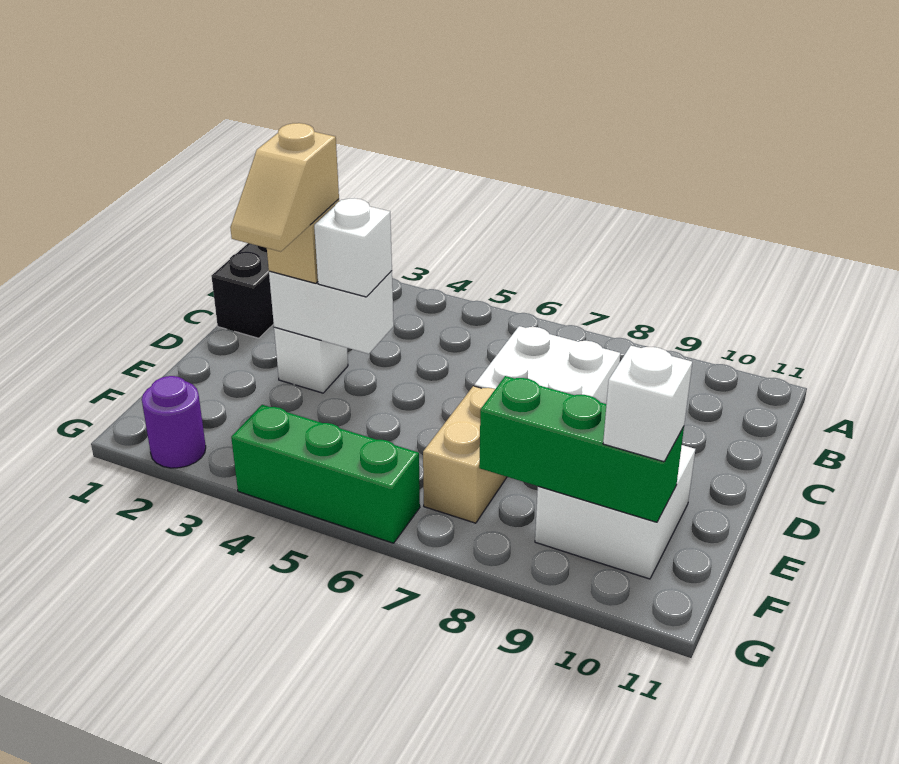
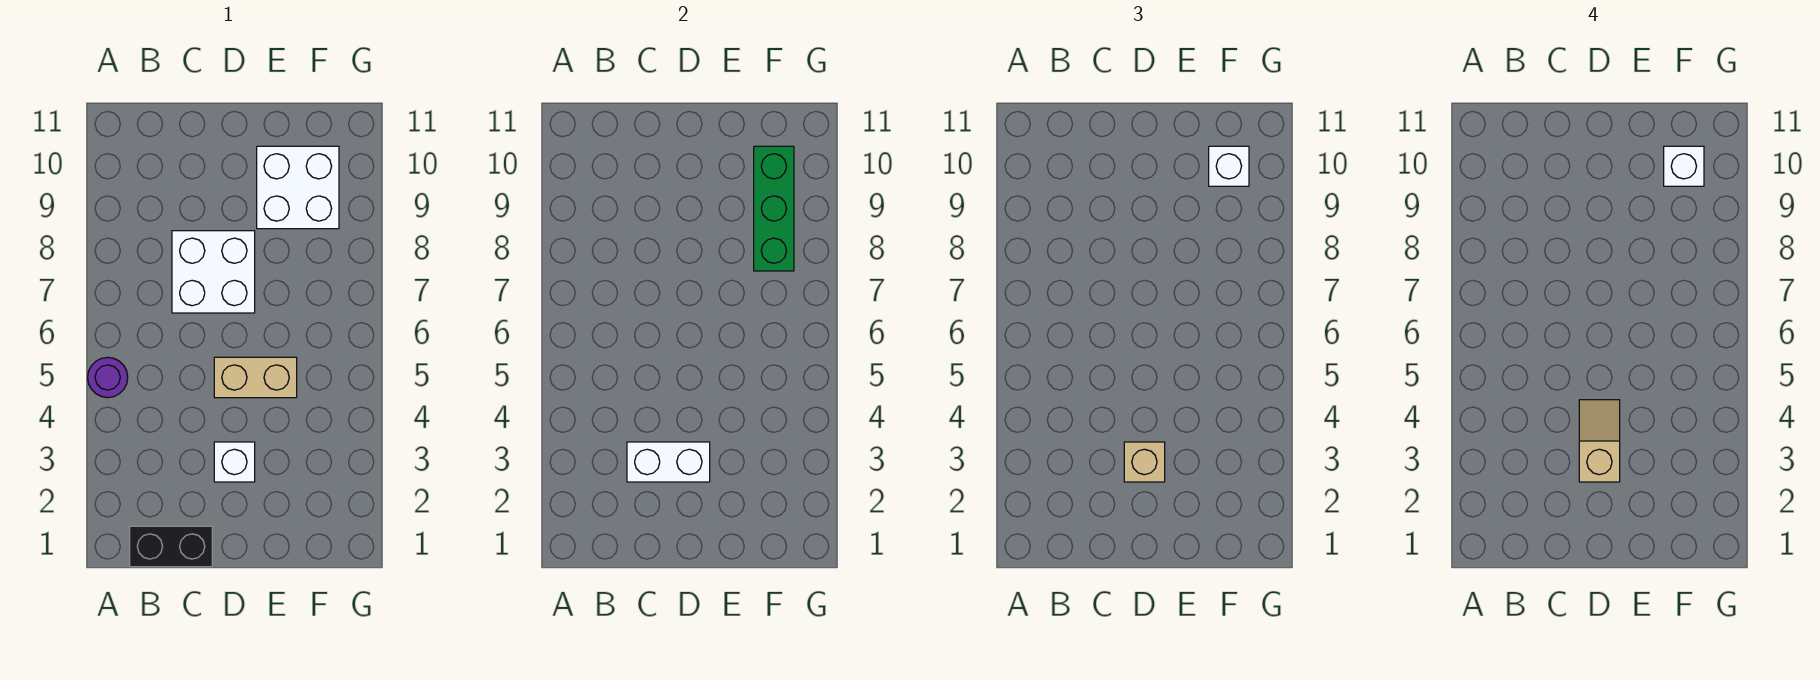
white 1x2 brick [269,271,394,354] -> white 1x2 brick turned to [627,442,710,482]
tan 1x2 slope [230,123,339,252] -> tan 1x2 slope turned to [1579,400,1620,482]
white 1x1 brick [314,199,392,297] -> white 1x1 brick moved to [1664,146,1704,186]
tan 1x2 brick [423,386,507,523] -> tan 1x2 brick moved to [214,357,297,398]
purple 1x1 round brick [142,376,206,468] -> purple 1x1 round brick moved to [88,357,128,398]
green 1x3 brick [231,405,420,543] -> none

